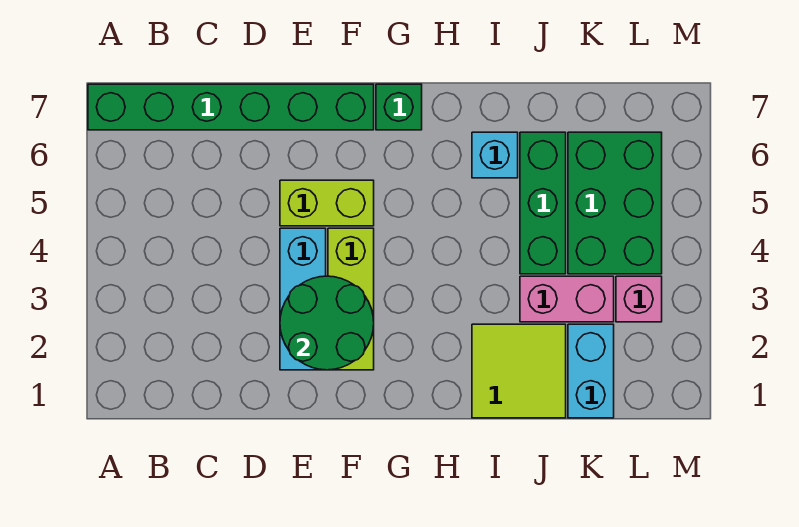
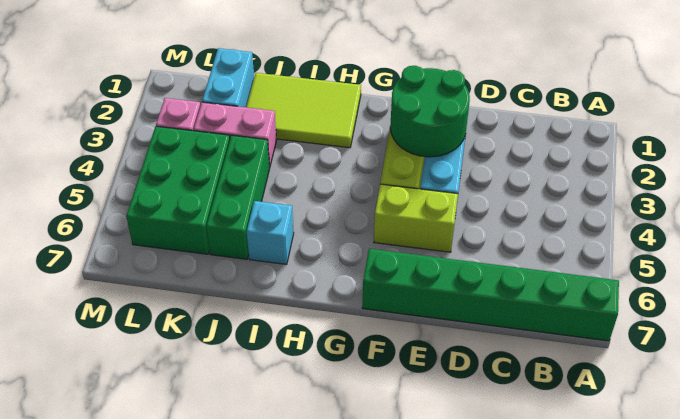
green 1x1 brick [376,84,422,130] -> none
lime 2x2 tile [472,324,566,418] -> lime 2x3 tile [246,73,361,148]

